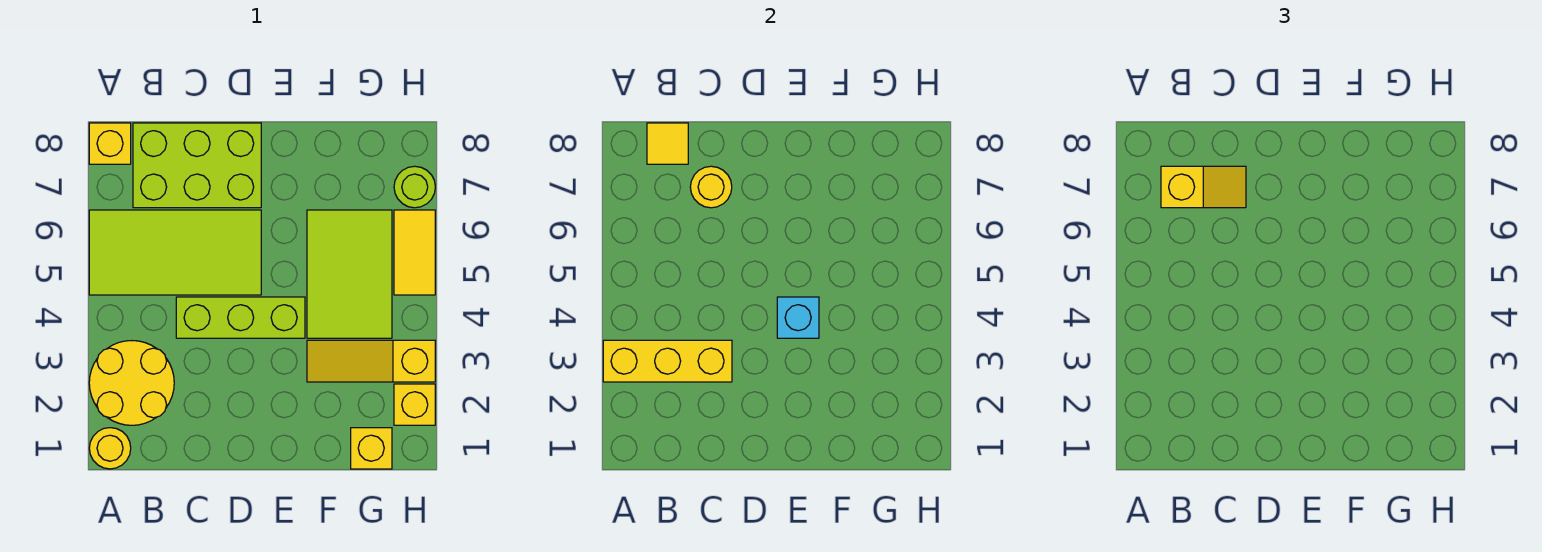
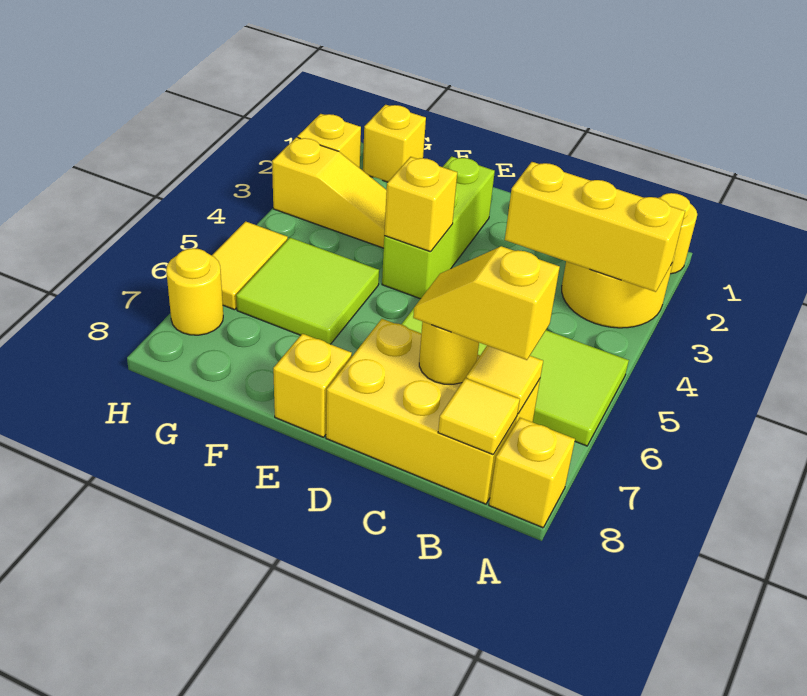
lime 2x3 brick [133,123,261,208] -> yellow 2x3 brick [326,319,540,504]
none -> yellow 1x1 tile [466,346,543,414]
lime 1x3 brick [176,297,305,338] -> lime 1x3 brick turned to [382,156,495,299]
cyan 1x1 brick [777,297,819,338] -> yellow 1x1 brick [384,157,457,252]
none -> yellow 1x1 brick [273,334,352,437]
lime 2x3 tile [307,210,392,338] -> lime 2x2 tile [236,238,379,344]
lime 1x1 round brick [394,166,435,208] -> yellow 1x1 round brick [166,248,223,335]

